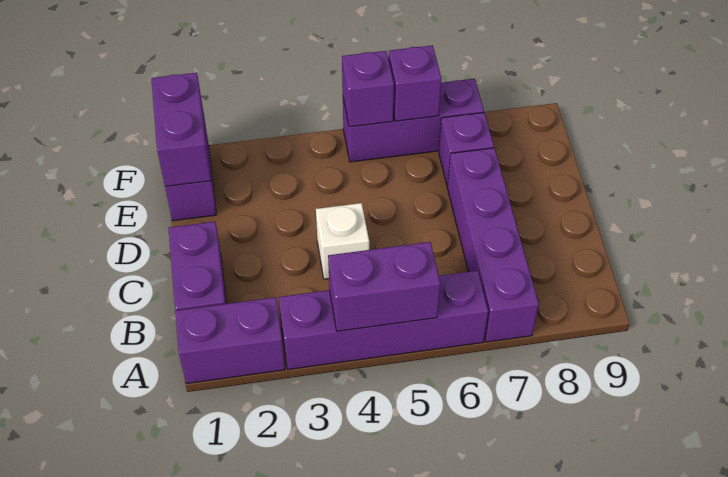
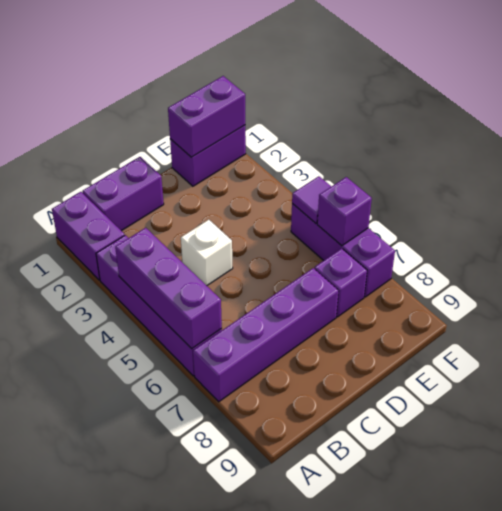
purple 1x2 brick [328,242,440,331] -> purple 1x3 brick [115,228,222,349]
purple 1x1 brick [342,51,394,127] -> purple 1x1 tile [292,176,331,223]

